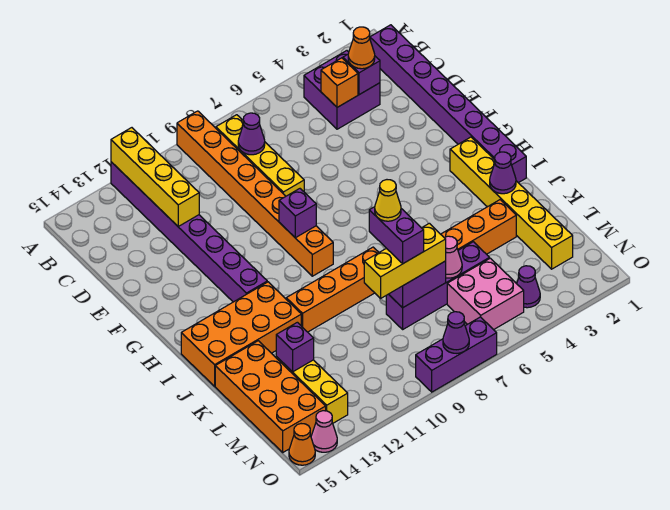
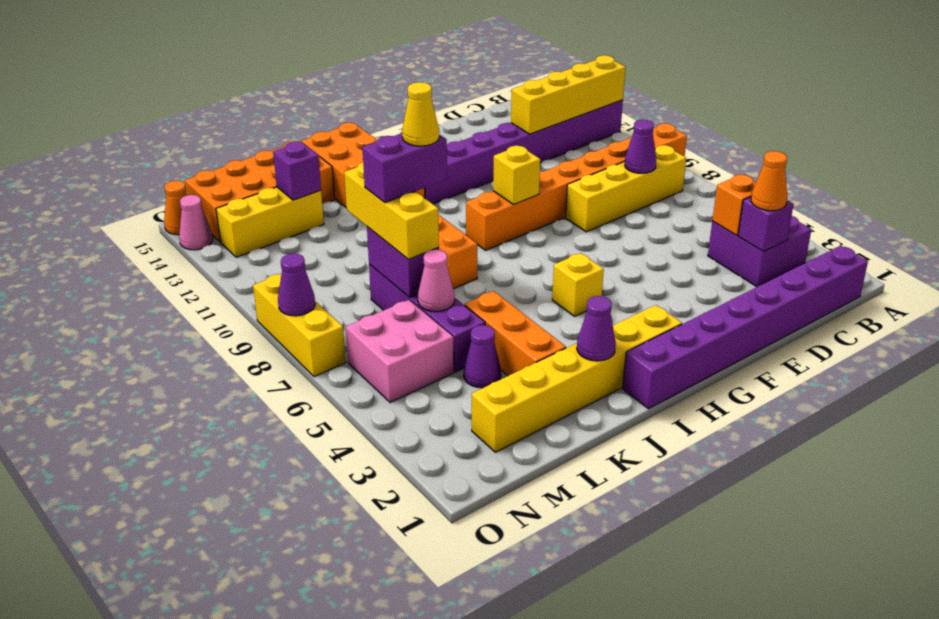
purple 1x1 brick [279,189,316,238] -> yellow 1x1 brick [493,146,540,204]
none -> yellow 1x1 brick [552,253,604,316]
purple 1x1 cone [517,266,540,308] -> purple 1x1 cone moved to [464,325,501,388]
purple 1x3 brick [416,317,497,392] -> yellow 1x3 brick [253,274,346,377]

